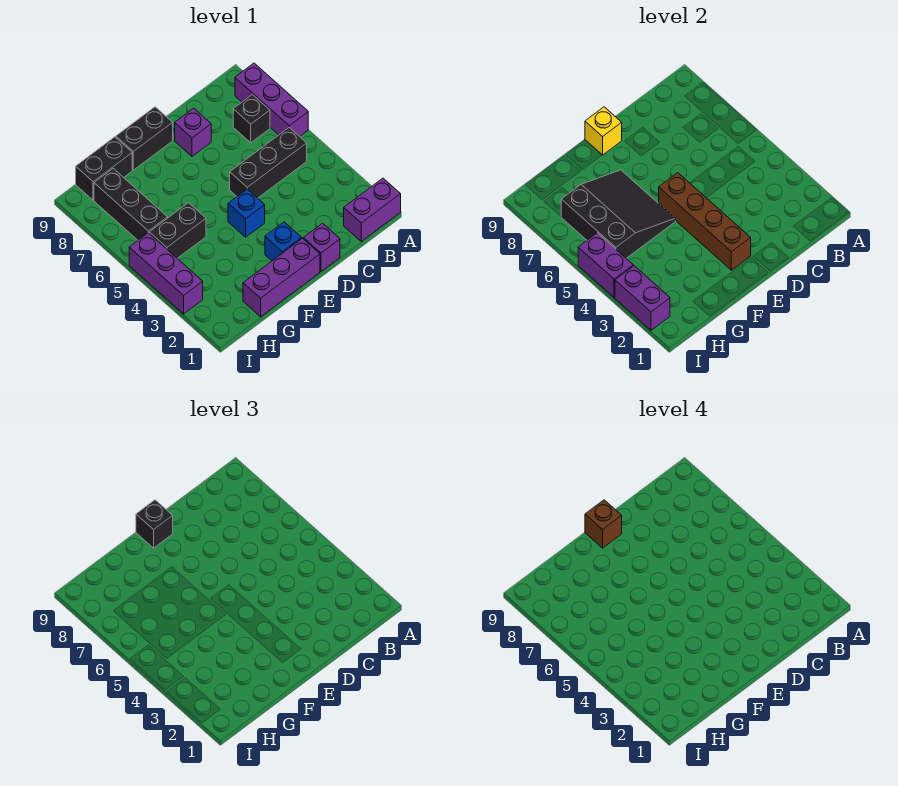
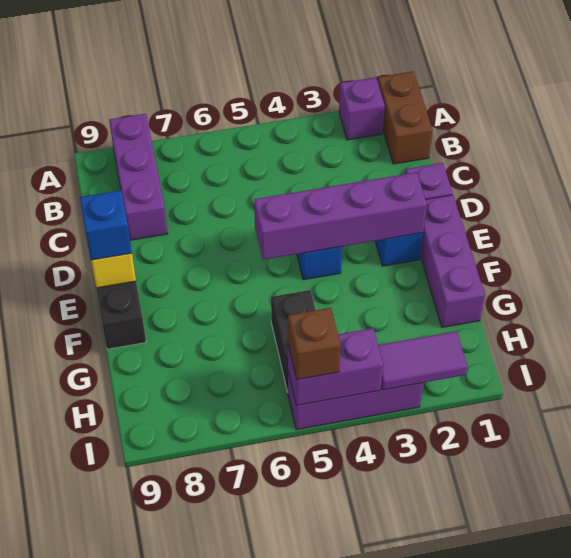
purple 1x2 brick [344,178,401,241] -> brown 1x2 brick [378,71,432,164]
purple 1x3 brick [235,63,308,136] -> purple 1x3 brick turned to [109,114,168,240]
black 1x3 brick [230,128,307,198] -> none
black 1x1 brick [233,95,270,143] -> none
purple 1x1 brick [175,108,211,156] -> purple 1x1 brick moved to [339,77,385,140]
brown 1x4 brick [659,173,751,270] -> purple 1x4 brick [254,172,427,260]
black 1x1 brick [136,500,173,548] -> blue 1x1 brick [80,190,132,260]
brown 1x1 brick [585,500,622,548] -> brown 1x1 brick moved to [288,308,341,380]
black 3x3 slope [561,170,675,258] -> none
black 1x2 brick [76,137,132,200] -> none
black 1x3 brick [94,169,168,240] -> none
purple 1x2 brick [615,266,670,330] -> purple 1x2 tile [378,331,468,390]

